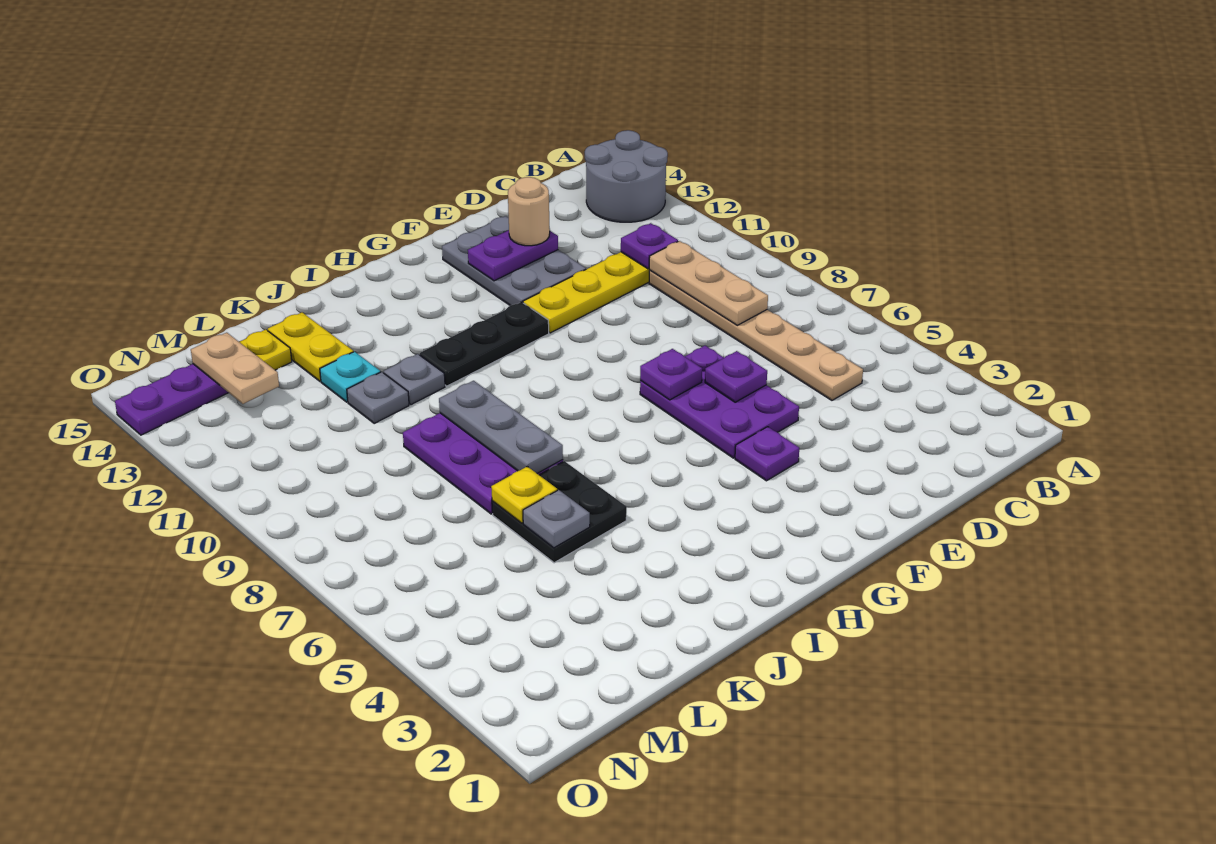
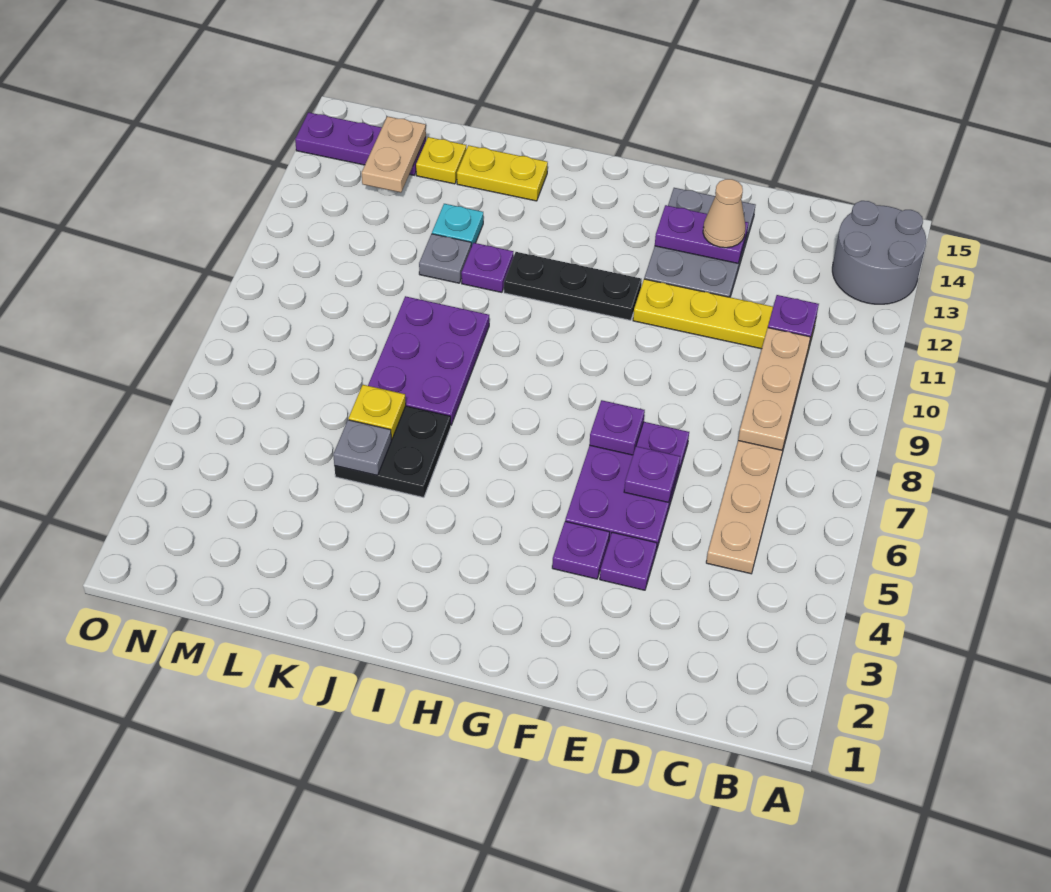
none -> purple 1x1 plate [600,532,657,590]
tan 1x1 round brick [508,177,550,246] -> tan 1x1 cone [703,179,746,248]
grey 1x3 plate [439,381,563,474] -> none
grey 1x1 plate [384,354,445,405] -> purple 1x1 plate [461,243,513,292]
yellow 1x2 plate [268,312,353,381] -> yellow 1x2 plate turned to [457,145,548,201]

